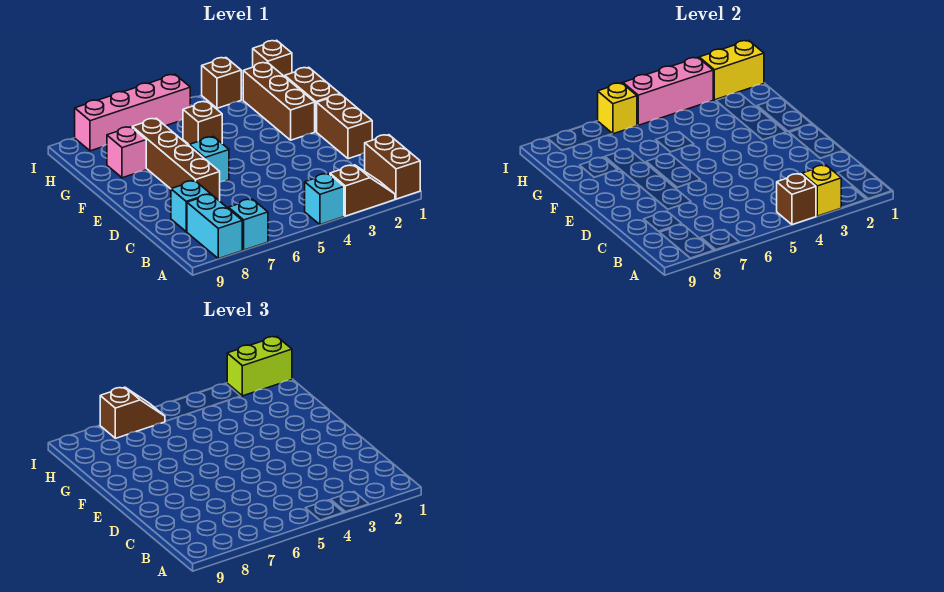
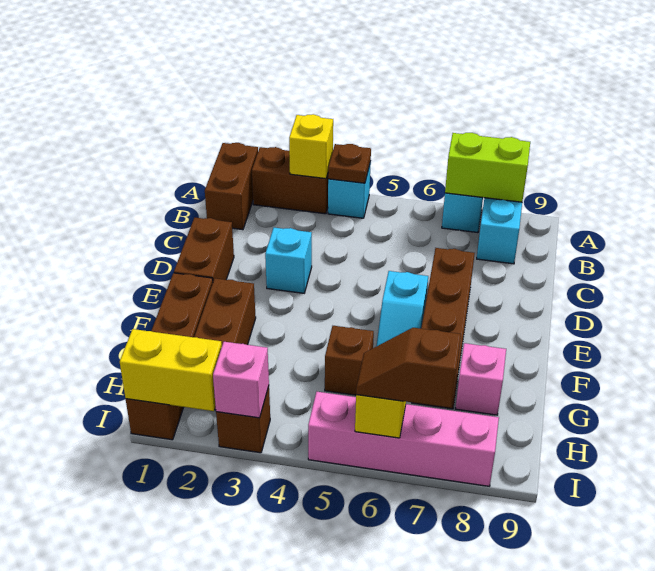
brown 1x2 slope [330,165,395,216] -> brown 1x2 brick [252,147,328,214]
brown 1x1 brick [777,174,816,225] -> brown 1x1 plate [328,144,371,183]
cyan 1x1 brick [171,181,210,232] -> cyan 1x1 brick moved to [265,228,312,293]
lime 1x2 brick [227,336,292,396] -> lime 1x2 brick moved to [445,133,530,202]
pink 1x3 brick [623,58,713,125] -> pink 1x1 brick [213,342,269,418]

